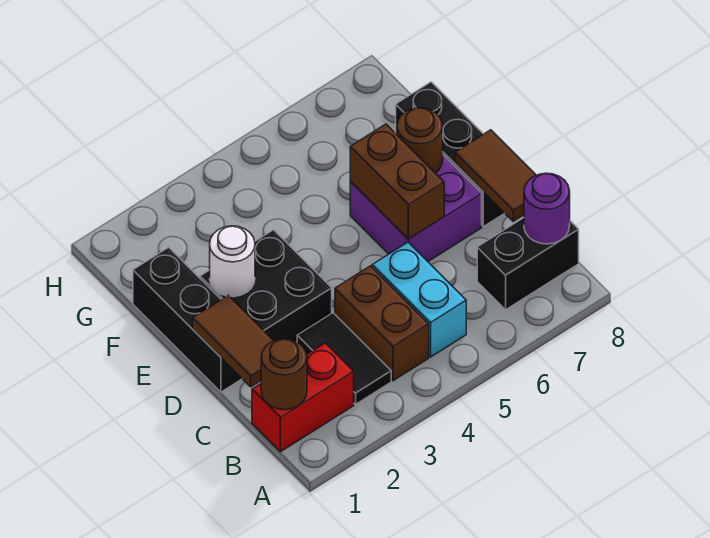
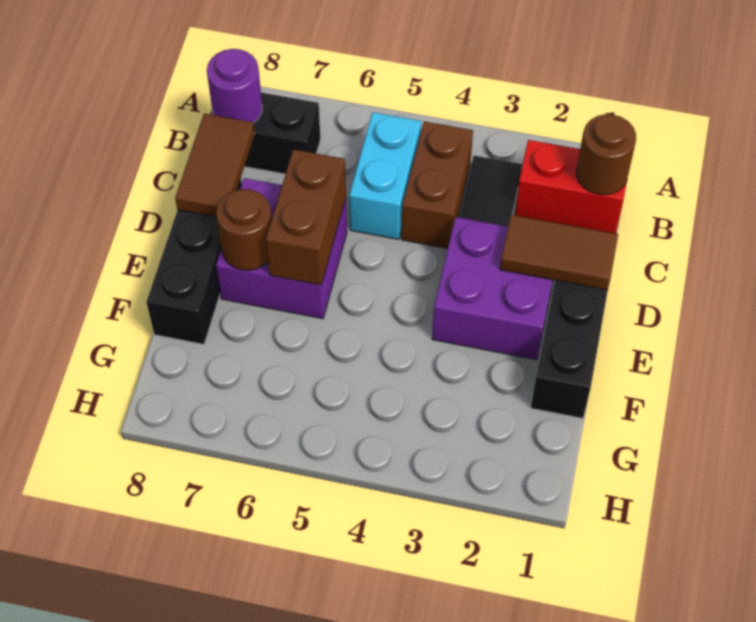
brown 1x2 tile [193,295,273,387] -> brown 1x2 tile turned to [500,215,618,290]
black 2x2 brick [200,230,332,342] -> purple 2x2 brick [432,217,553,360]
white 1x1 round brick [210,226,255,297] -> none

